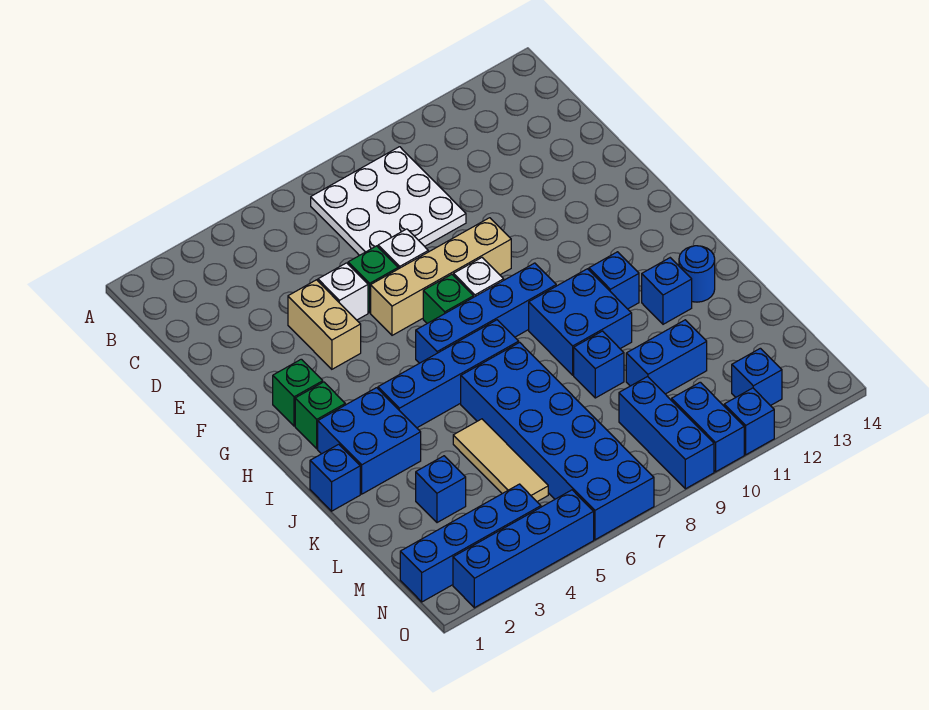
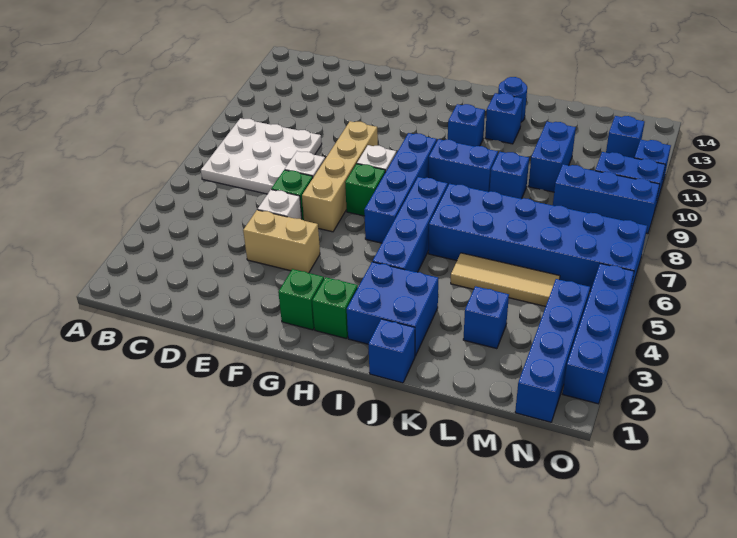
blue 2x2 brick [529,269,632,375] -> blue 1x2 brick [428,139,498,192]

